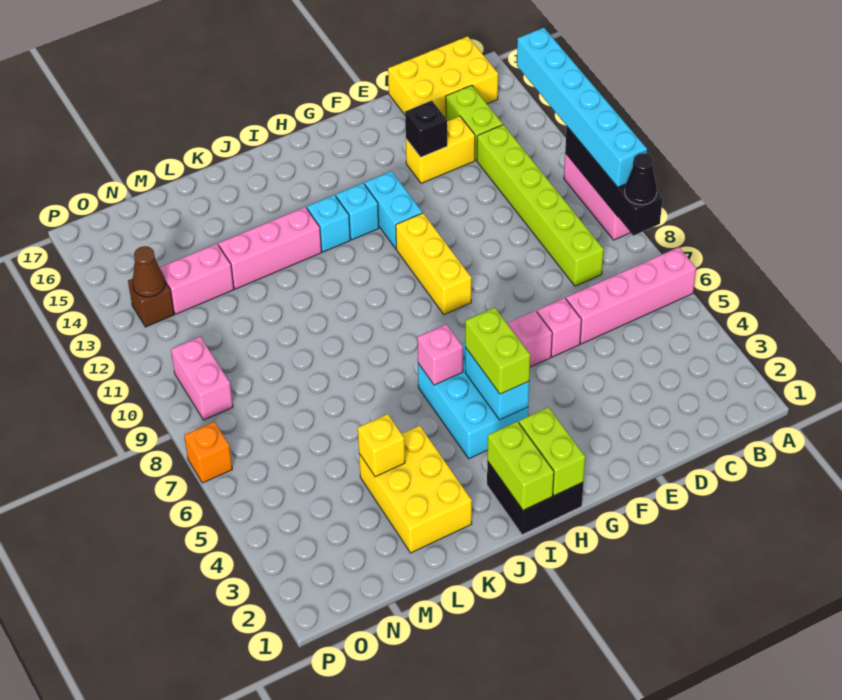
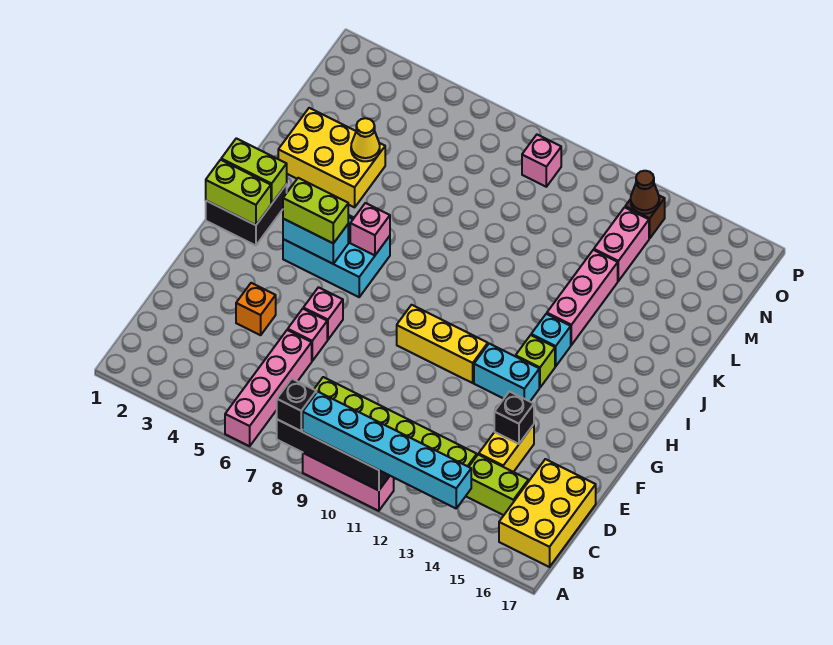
black 1x1 cone [625,153,657,205] -> black 1x1 brick [277,379,316,431]
cyan 1x1 brick [336,183,379,240] -> lime 1x1 brick [516,335,555,388]
yellow 1x1 brick [358,414,405,477] -> yellow 1x1 cone [351,118,380,161]
pink 1x2 brick [171,337,233,420] -> pink 1x1 brick [522,135,561,187]
orange 1x1 brick [184,422,232,483] -> orange 1x1 brick moved to [236,283,276,335]

